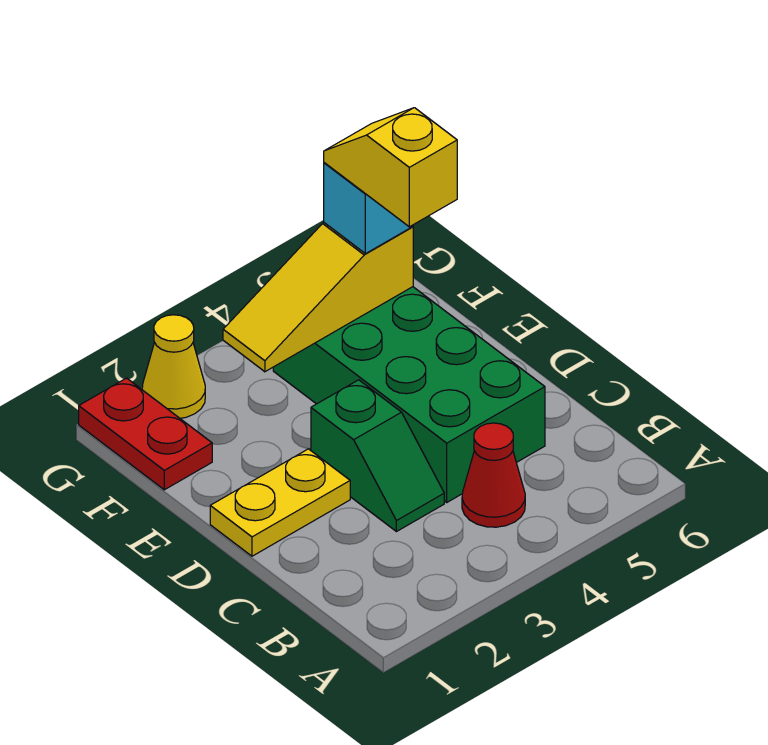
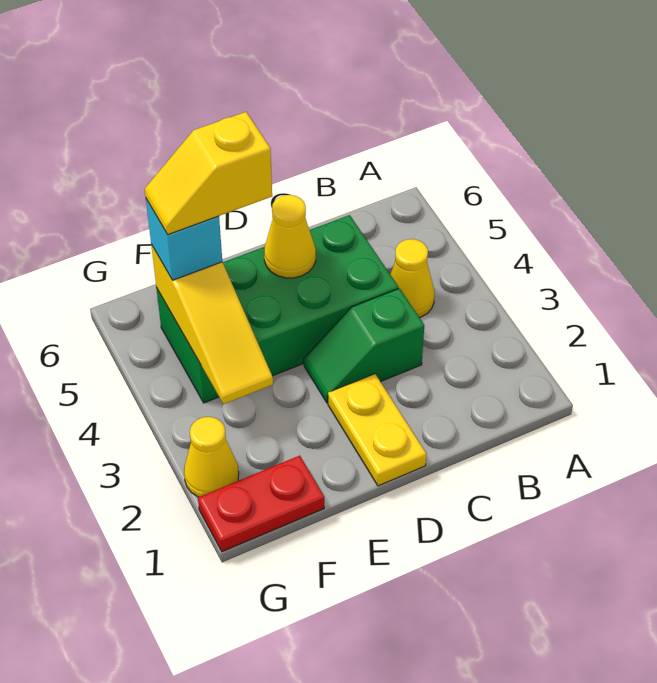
red 1x1 cone [462,423,525,527] -> yellow 1x1 cone [390,239,434,317]
green 1x2 slope [311,380,444,532] -> green 1x2 slope turned to [304,288,424,403]
none -> yellow 1x1 cone [264,195,316,278]

